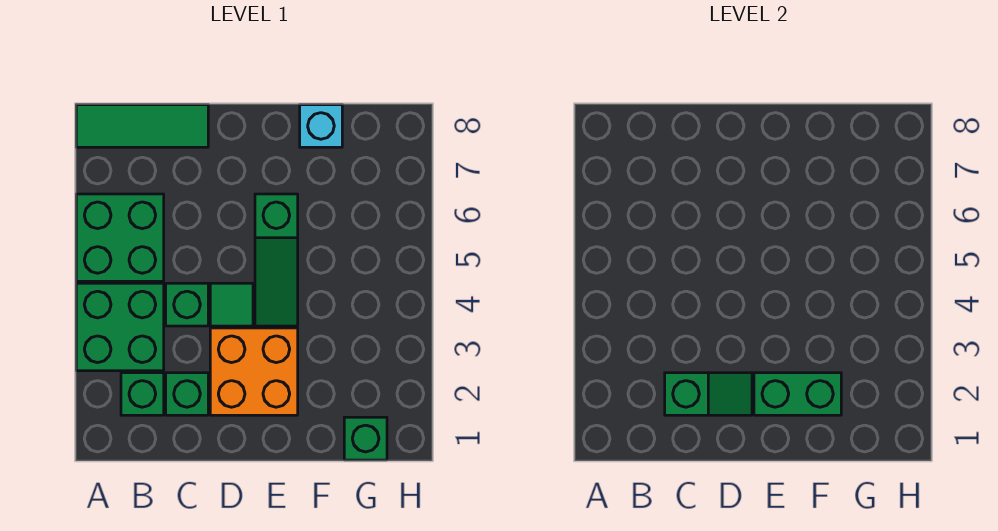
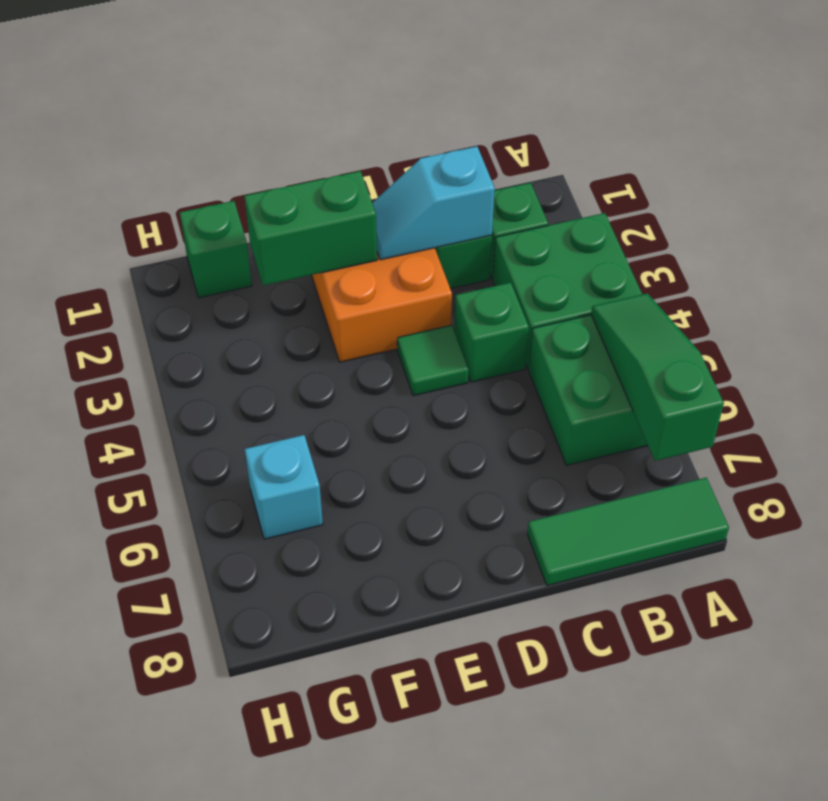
green 1x2 slope [665,373,752,415] -> cyan 1x2 slope [372,146,495,260]
green 1x3 slope [255,194,298,326] -> green 1x3 slope moved to [591,293,724,461]
cyan 1x1 brick [300,105,342,147] -> cyan 1x1 brick moved to [245,435,323,539]

